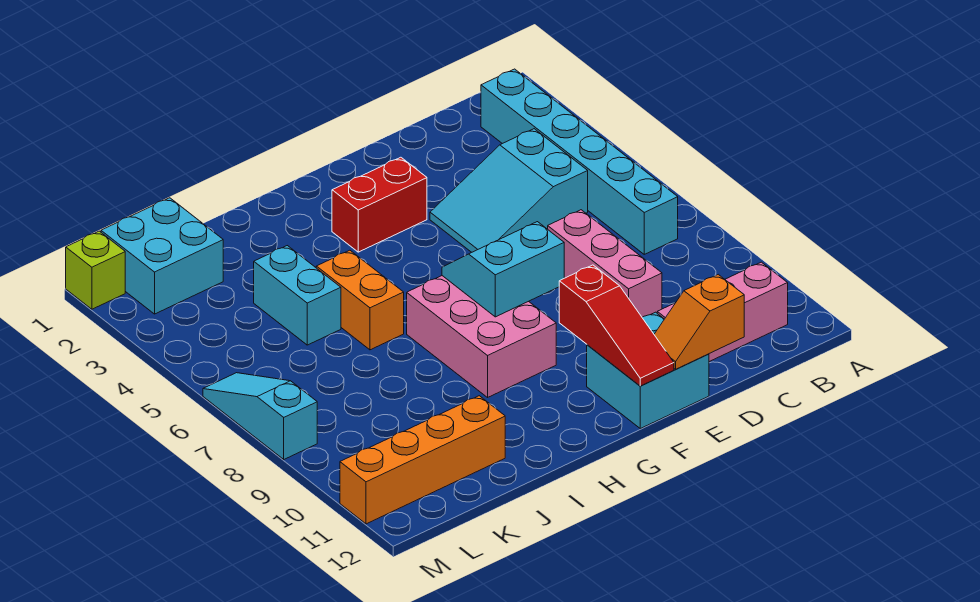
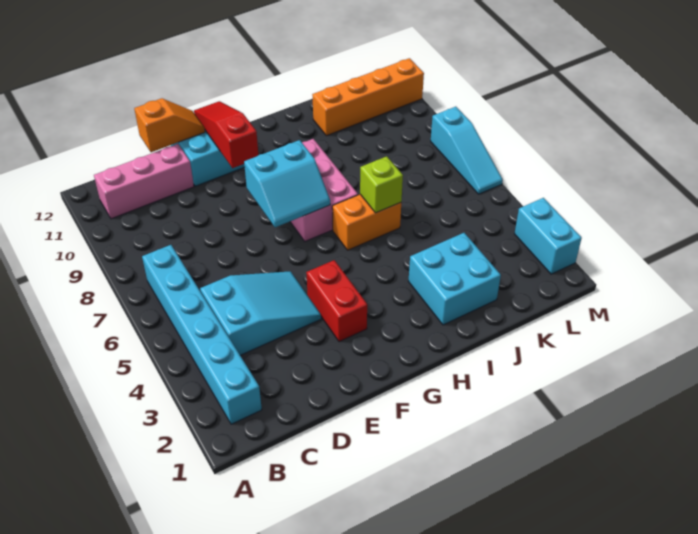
pink 1x3 brick [548,210,662,317] -> none
red 1x2 brick [332,157,427,252] -> red 1x2 brick turned to [306,260,367,342]
orange 1x2 brick [316,250,404,350] -> orange 1x2 brick turned to [332,194,401,250]
cyan 1x2 brick [254,246,341,345] -> cyan 1x2 brick moved to [515,198,582,274]
cyan 2x2 brick [101,198,223,314] -> cyan 2x2 brick moved to [408,233,501,325]
lime 1x1 brick [66,231,125,309] -> lime 1x1 brick moved to [360,156,403,213]

